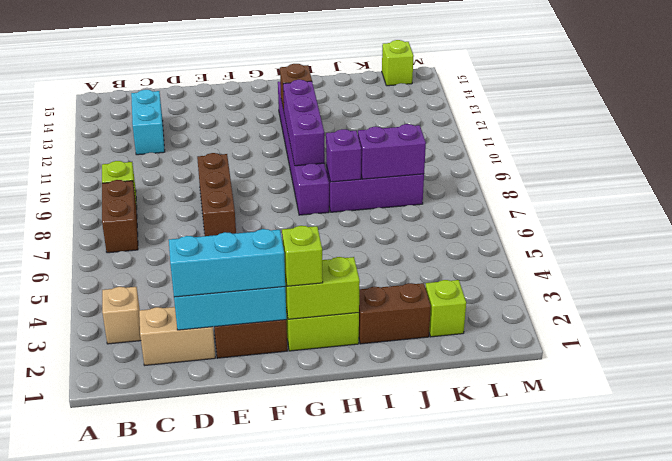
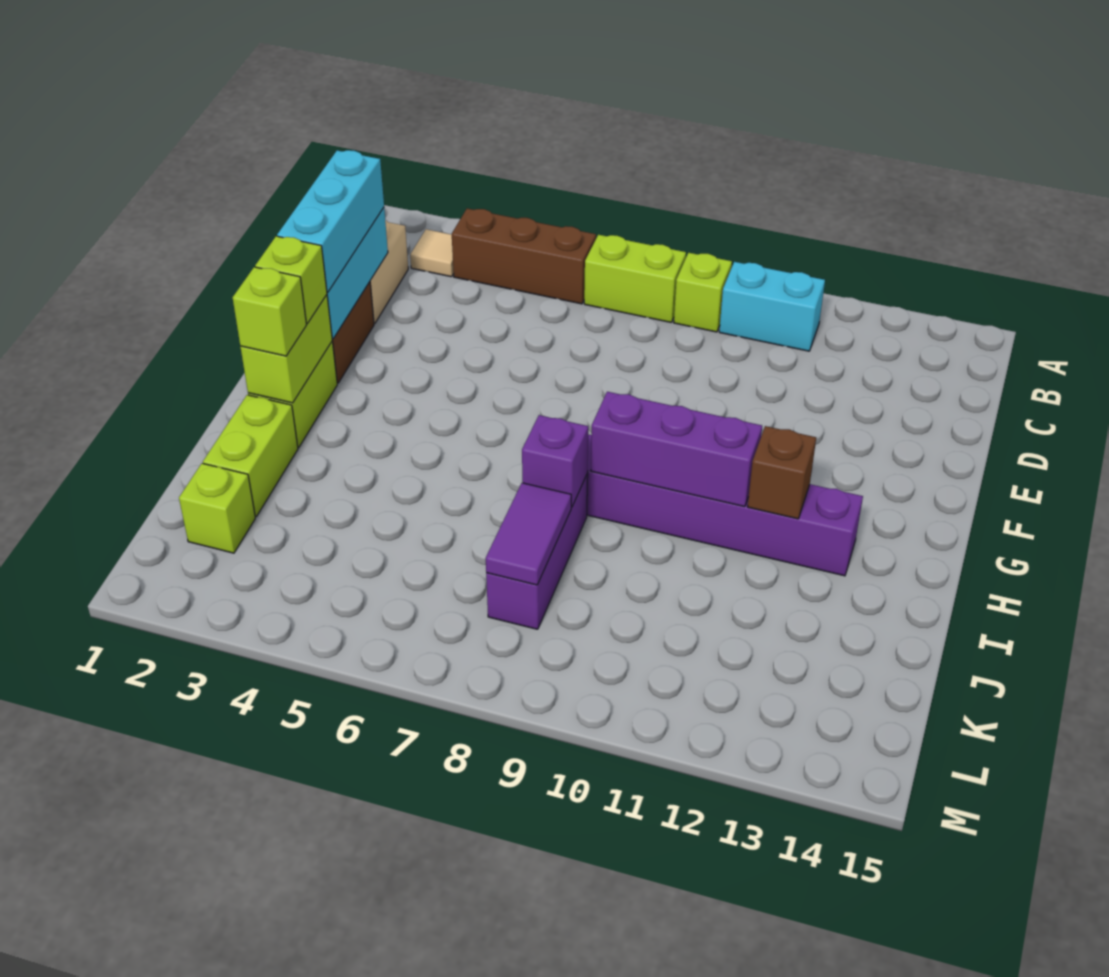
tan 1x1 brick [102,287,141,344] -> tan 1x1 tile [410,229,454,277]
brown 1x2 brick [102,180,138,253] -> lime 1x2 brick [584,235,686,322]
cyan 1x2 brick [131,90,165,155] -> cyan 1x2 brick moved to [719,262,825,351]
brown 1x3 brick [197,153,236,236] -> brown 1x3 brick moved to [452,208,596,304]
brown 1x2 brick [359,283,431,344] -> lime 1x2 brick [203,395,298,517]
purple 1x2 brick [358,124,426,179] -> purple 1x2 tile [486,483,571,585]
lime 1x1 brick [382,40,414,86] -> lime 1x1 brick moved to [233,267,306,356]

